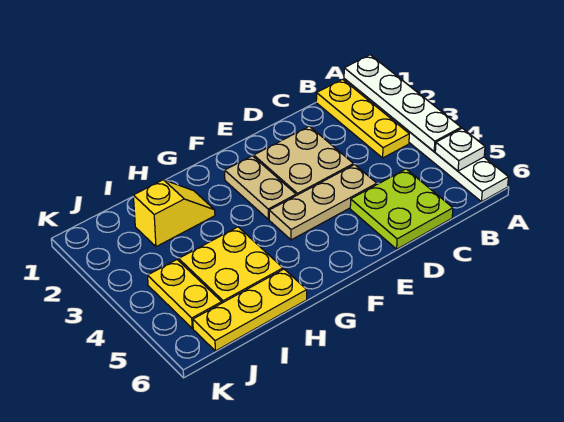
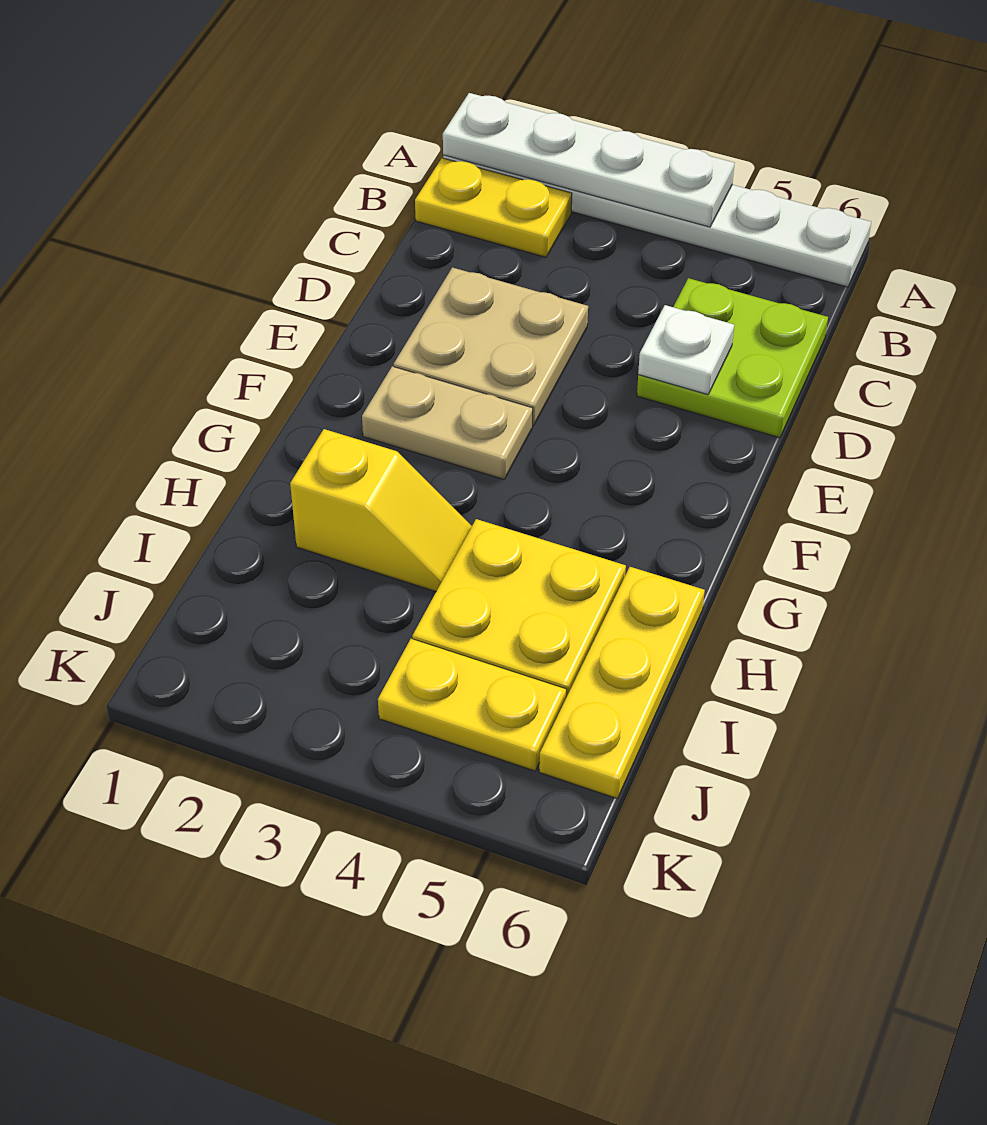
white 1x1 plate [435,128,485,171] -> white 1x1 plate moved to [638,305,734,395]
yellow 1x3 plate [316,79,409,158] -> yellow 1x2 plate [415,158,572,257]
tan 1x3 plate [269,165,377,240] -> none
yellow 1x2 slope [133,180,215,247] -> yellow 1x2 slope turned to [290,429,472,592]

